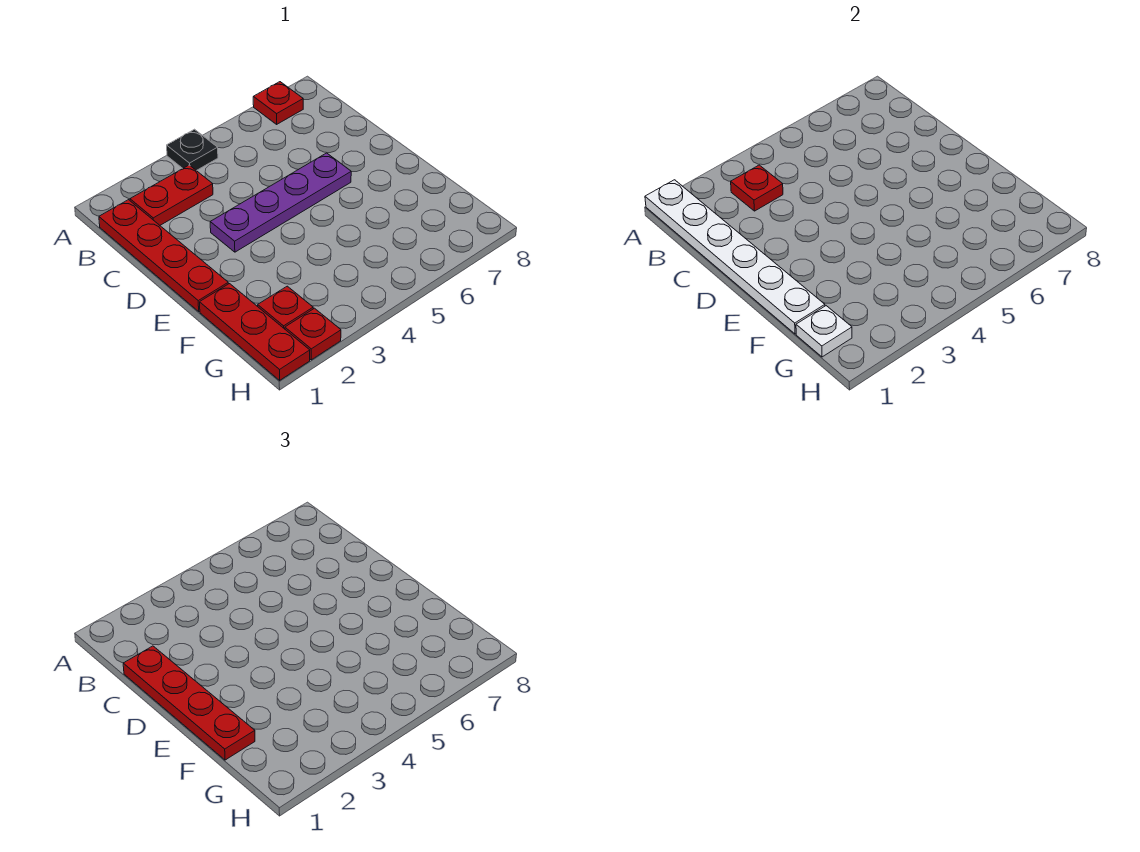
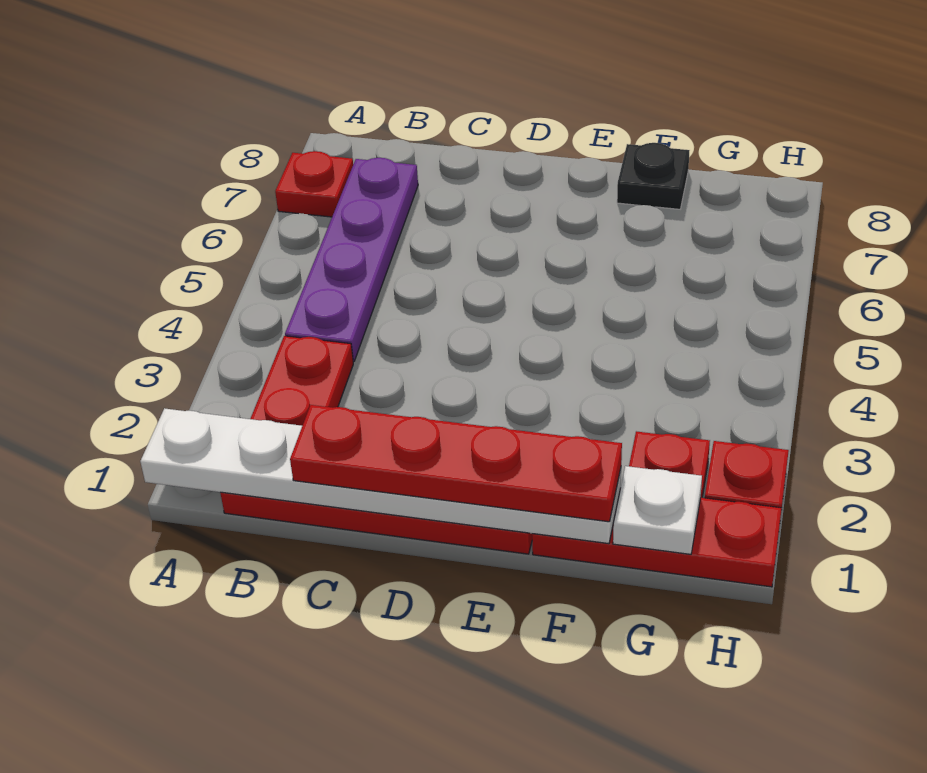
black 1x1 plate [167,129,218,171] -> black 1x1 plate moved to [617,143,689,209]
red 1x1 plate [731,165,783,211] -> none
purple 1x4 plate [210,153,351,252] -> purple 1x4 plate moved to [285,158,418,362]

